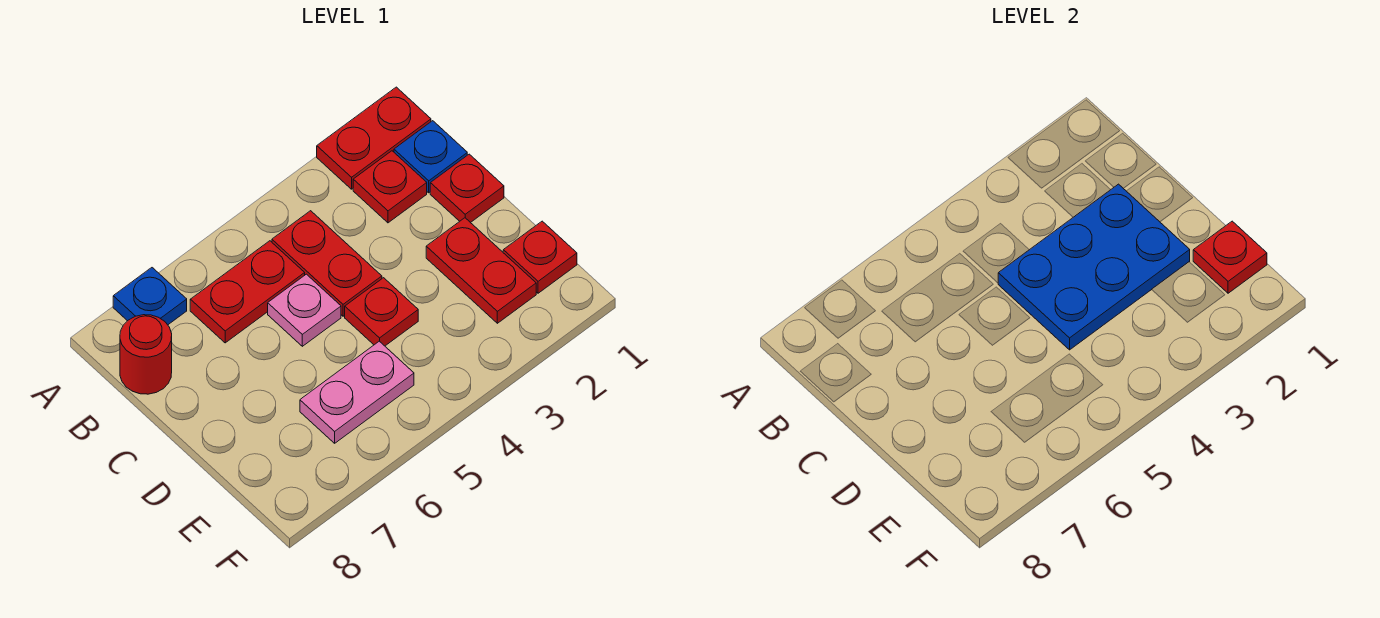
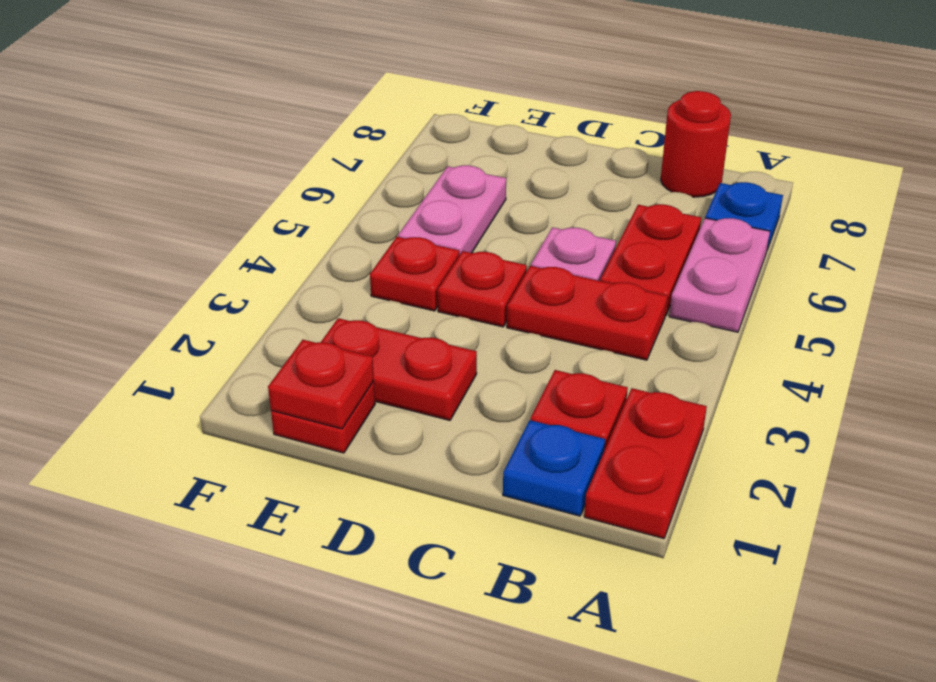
none -> pink 1x2 plate [669,218,770,332]
red 1x1 plate [430,154,504,223] -> red 1x1 plate moved to [370,237,459,311]
blue 2x3 plate [998,184,1190,350] -> none

